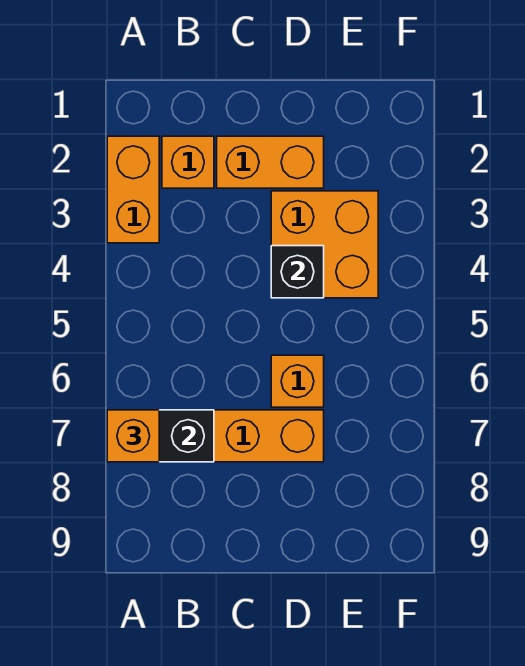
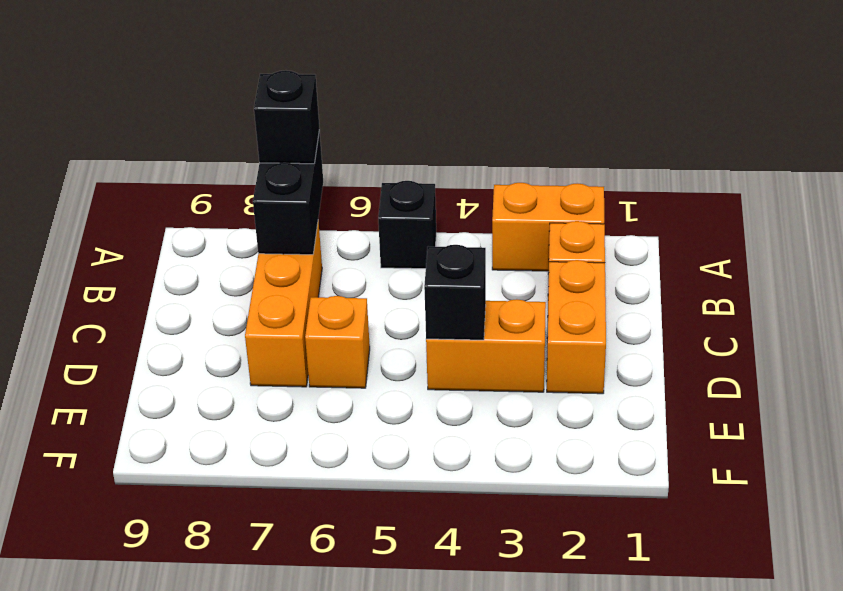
none -> black 1x1 brick [378,181,436,269]
orange 1x1 brick [107,410,159,462] -> black 1x1 brick [254,70,320,164]
orange 2x2 brick [271,191,378,298] -> orange 1x2 brick [426,299,546,392]

